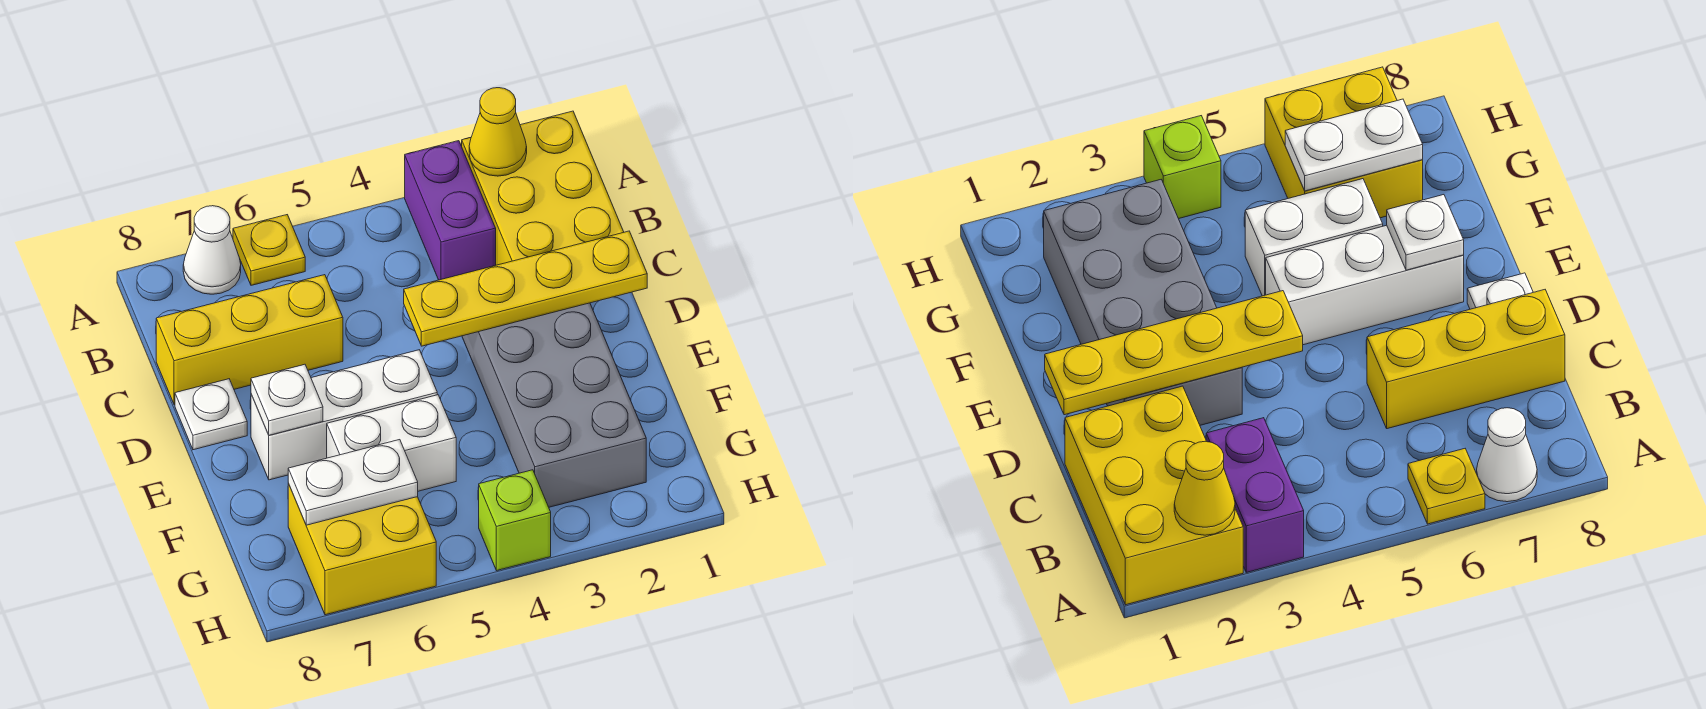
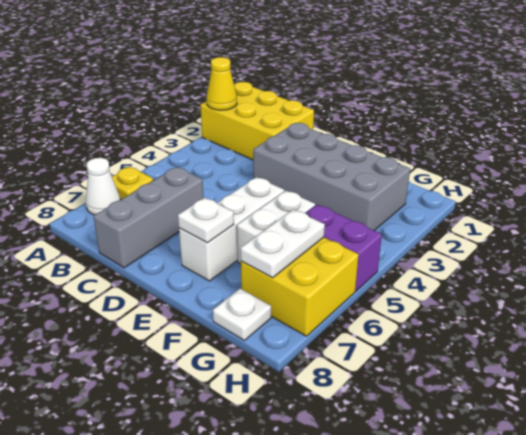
purple 1x2 brick [405,141,496,280] -> purple 1x2 brick moved to [306,205,382,291]
yellow 1x3 brick [156,275,343,405] -> grey 1x3 brick [93,167,203,268]
yellow 1x4 plate [404,231,647,346] -> none
white 1x1 plate [175,379,247,450] -> white 1x1 plate moved to [213,289,271,340]
lime 1x1 brick [479,470,551,571] -> none

